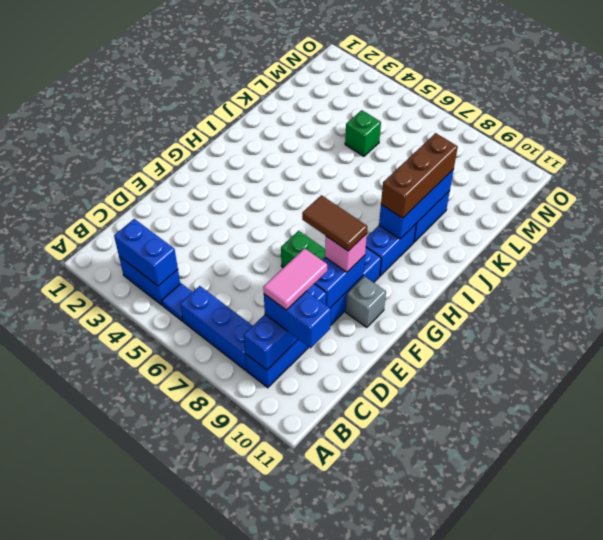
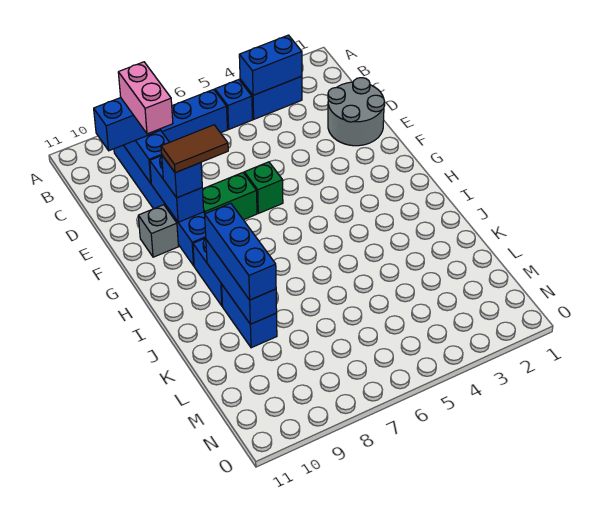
blue 1x1 tile [162,283,192,321] -> blue 1x1 brick [215,80,253,129]
pink 1x2 tile [263,248,327,310] -> pink 1x2 brick [118,62,173,134]
none -> grey 2x2 round brick [328,78,385,146]
pink 1x1 brick [325,234,367,272] -> blue 1x1 brick [162,156,202,198]
brown 1x3 brick [381,133,458,218] -> blue 1x3 brick [205,203,276,300]
green 1x1 brick [345,110,381,156] -> green 1x1 brick moved to [244,162,283,213]

